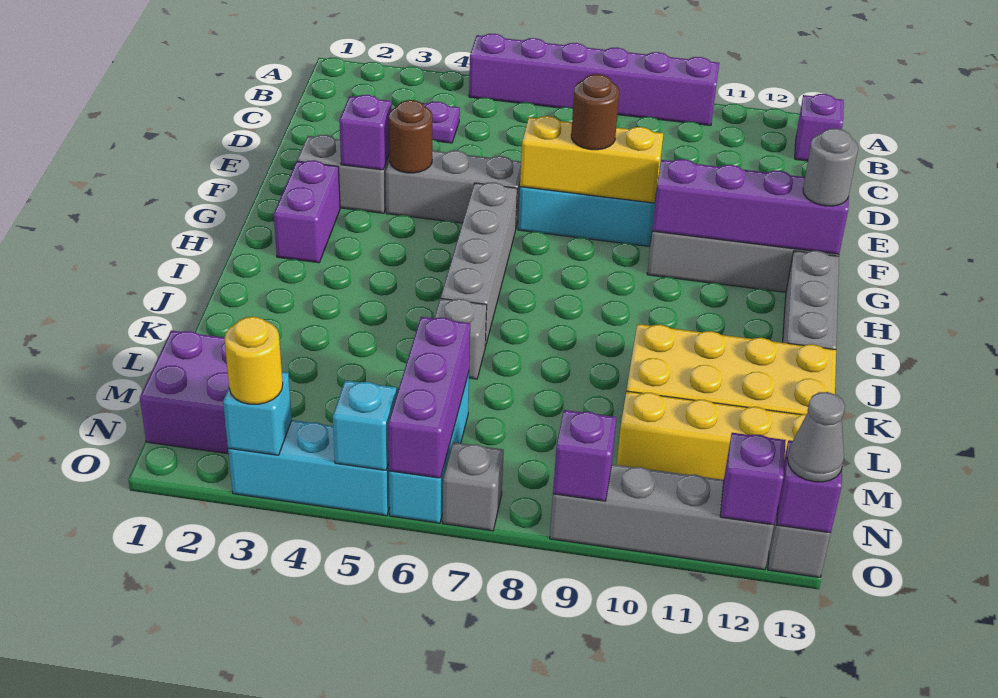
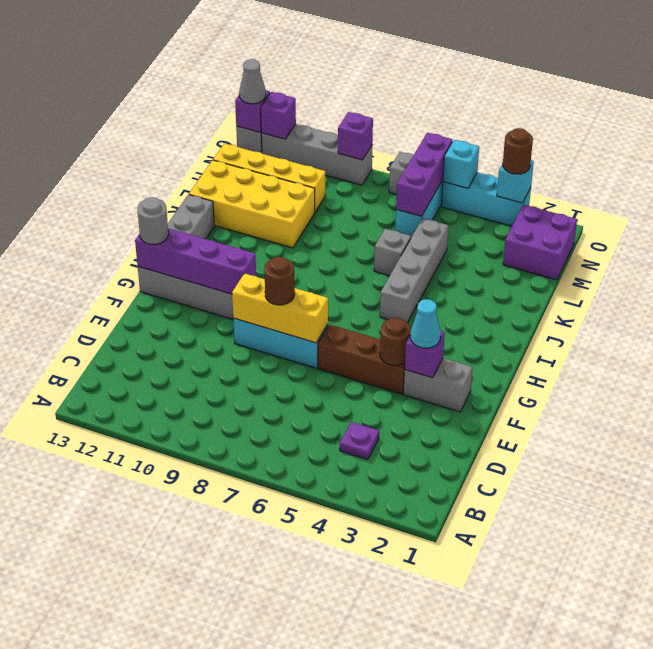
purple 1x6 brick [469,34,719,126] -> none
purple 1x1 brick [795,94,844,161] -> none
none -> cyan 1x1 cone [410,299,441,348]
grey 1x3 brick [385,151,521,227] -> brown 1x3 brick [318,324,405,394]
purple 1x2 brick [274,160,340,263] -> none
grey 1x4 brick [441,182,517,347] -> grey 1x4 brick moved to [380,218,448,323]
yellow 1x1 round brick [224,317,283,404] -> brown 1x1 round brick [503,128,533,174]

